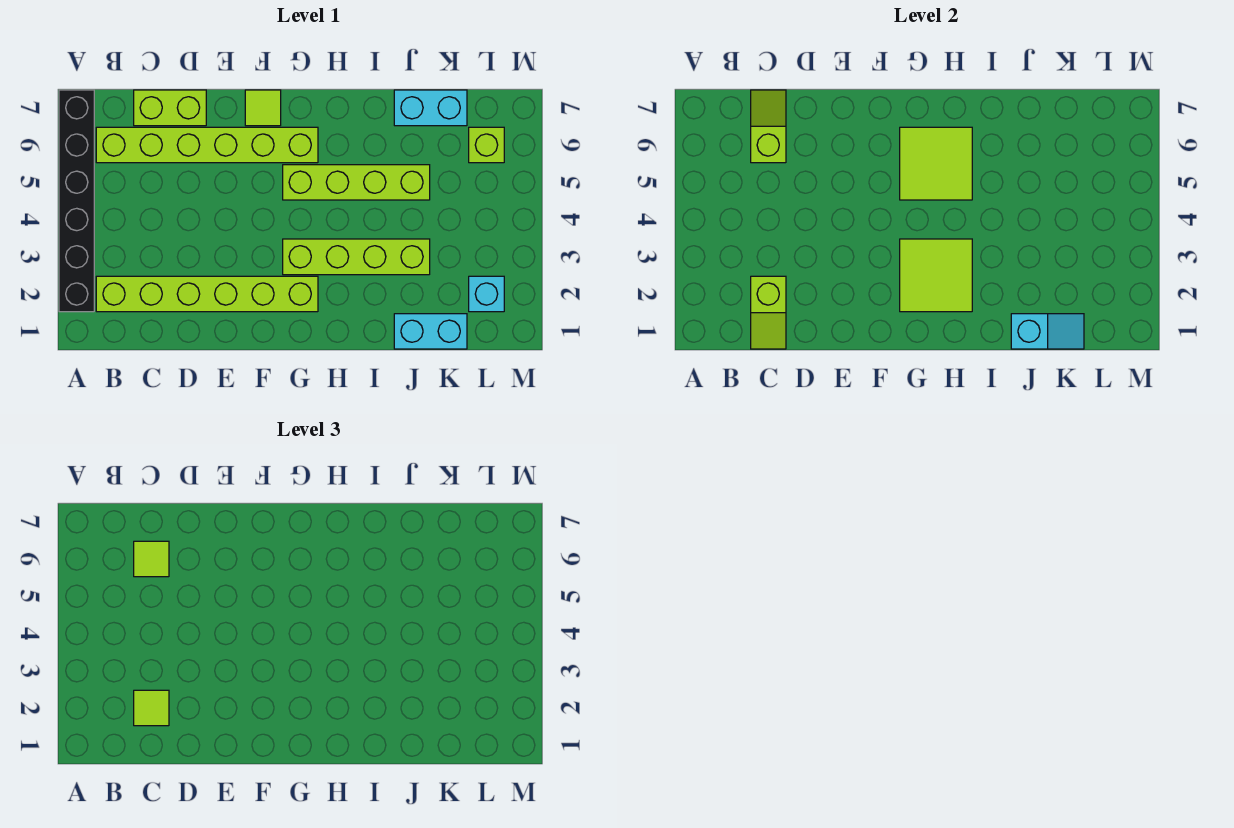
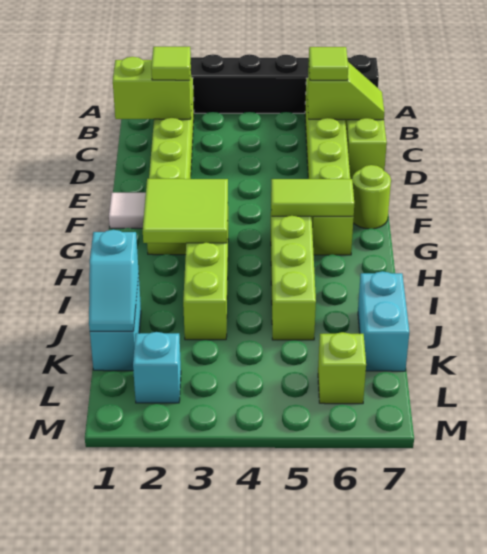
lime 1x2 slope [751,276,786,349] -> lime 1x2 brick [113,57,192,119]
none -> white 1x1 tile [109,193,146,228]
lime 1x1 tile [245,90,281,126] -> lime 1x1 round brick [352,165,391,229]
lime 2x2 tile [900,127,972,200] -> lime 1x2 tile [271,179,354,216]

